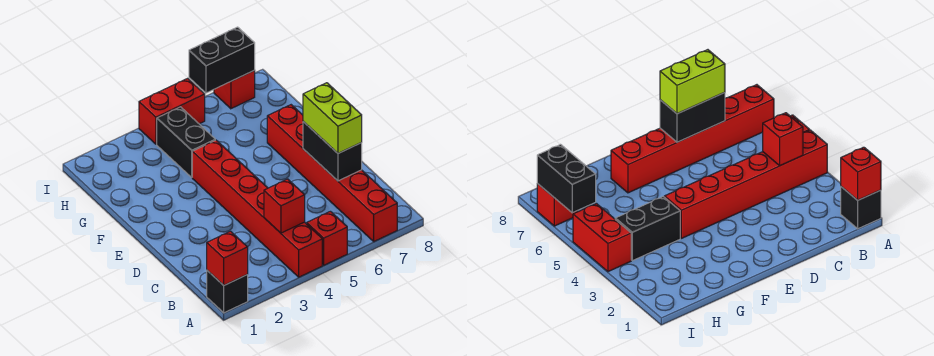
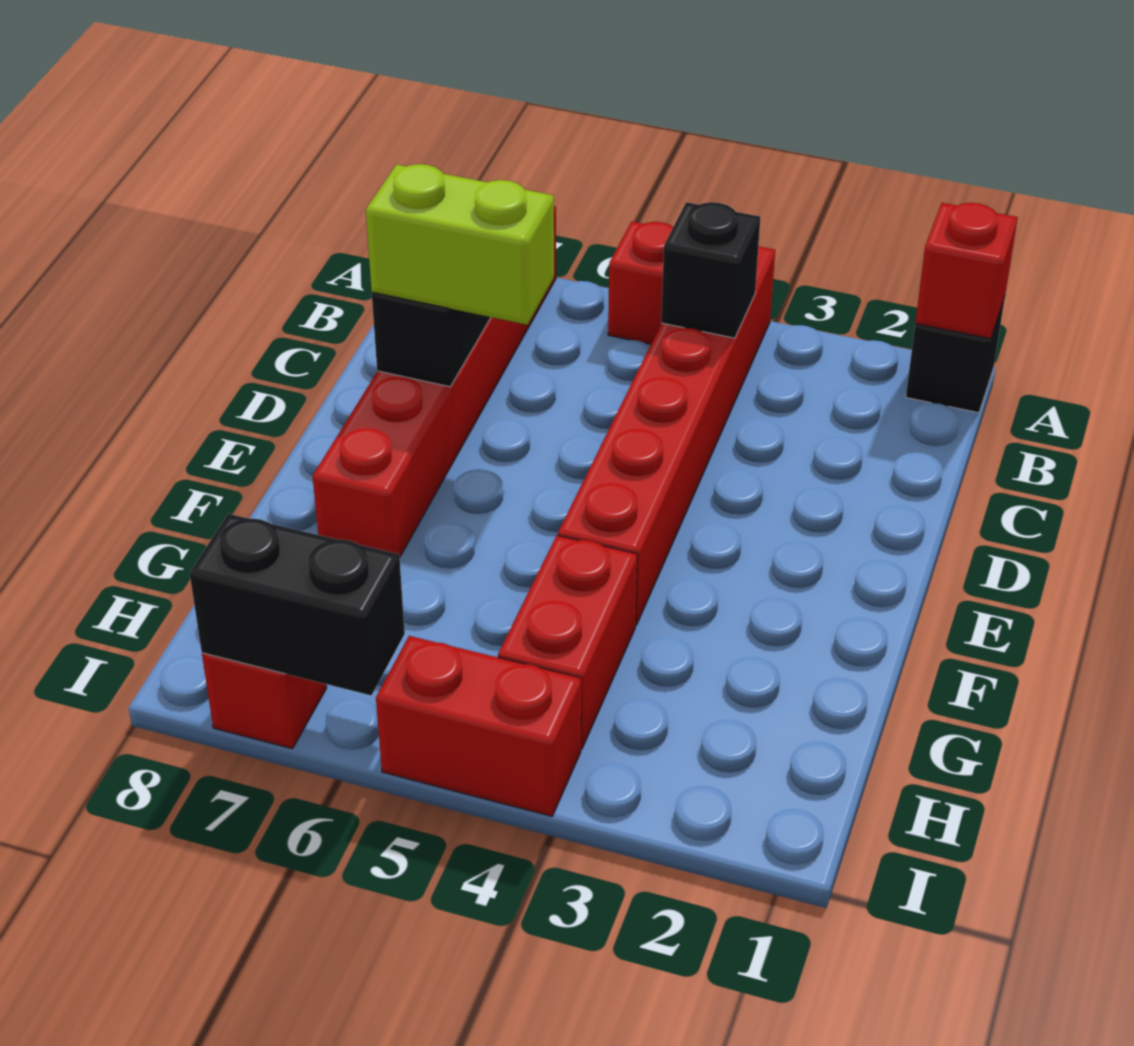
red 1x1 brick [264,179,305,233] -> black 1x1 brick [661,202,760,338]
lime 1x2 brick [303,83,362,153] -> lime 1x2 brick turned to [366,164,554,325]
black 1x2 brick [157,107,215,177] -> red 1x2 brick [498,535,637,749]

